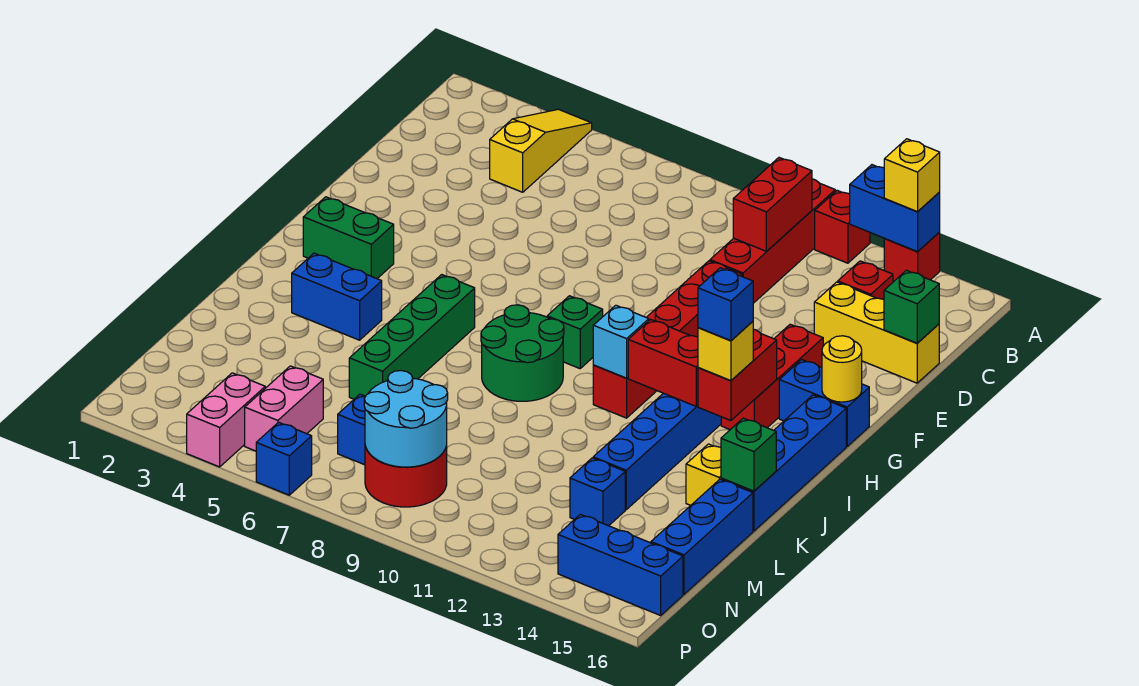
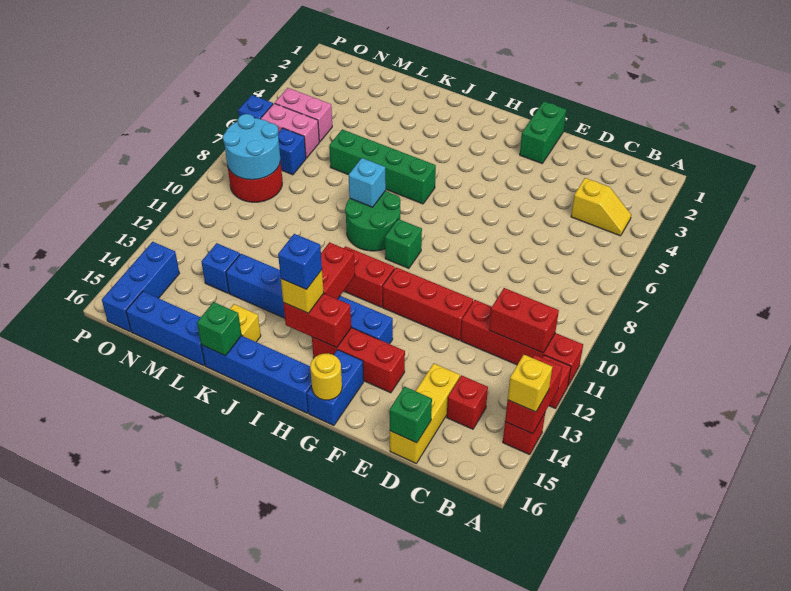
yellow 1x3 slope [490,109,592,192] -> yellow 1x2 slope [571,178,631,236]
blue 1x2 brick [850,165,940,252] -> red 1x2 brick [505,355,562,434]
green 1x2 brick [303,197,394,279] -> green 1x2 brick moved to [520,101,566,163]
cyan 1x1 brick [593,305,649,378] -> cyan 1x1 brick moved to [349,158,386,207]
blue 1x2 brick [292,253,382,340] -> none
pink 1x2 brick [187,373,265,467] -> pink 1x2 brick moved to [261,103,319,158]

